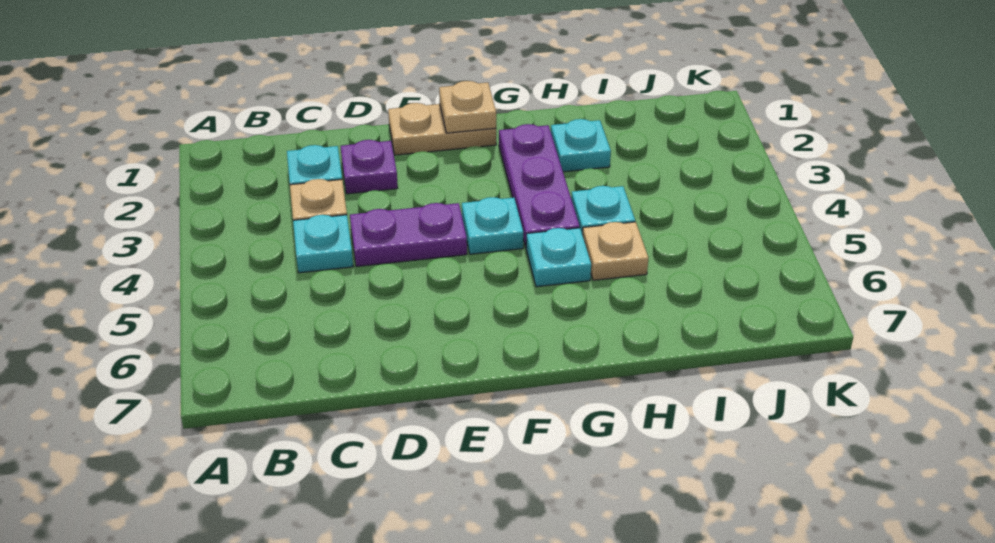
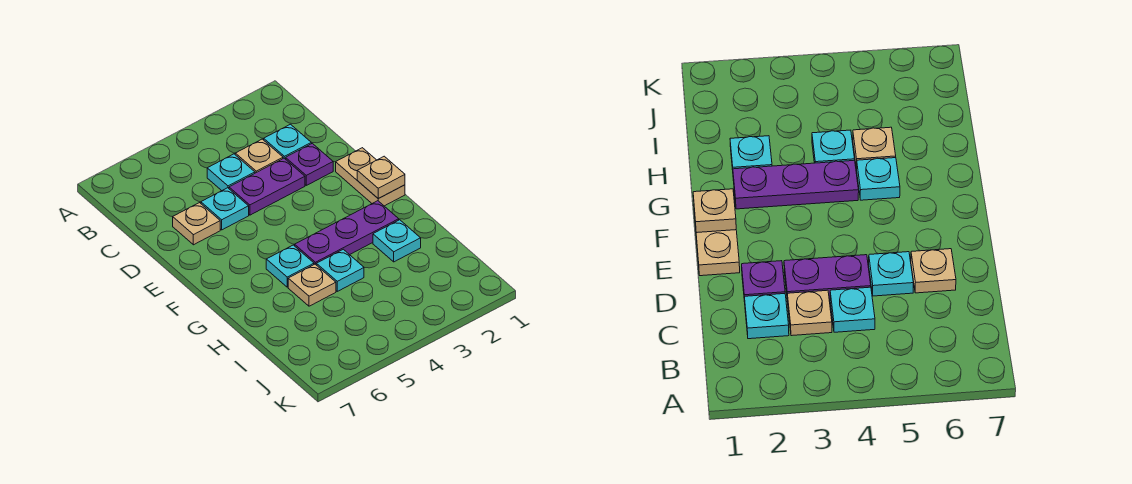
purple 1x2 plate [350,203,467,267] -> purple 1x2 plate turned to [229,158,305,215]
none -> tan 1x1 plate [173,203,220,245]
cyan 1x1 plate [462,197,523,254] -> cyan 1x1 plate moved to [201,188,249,230]

